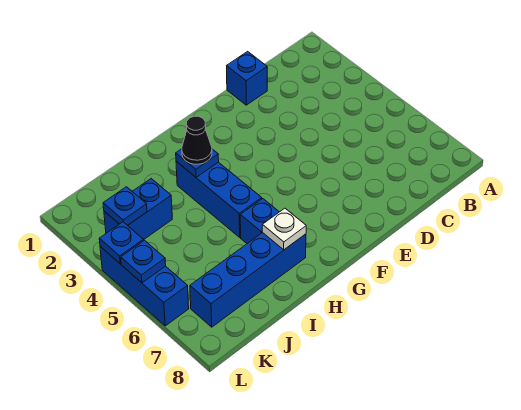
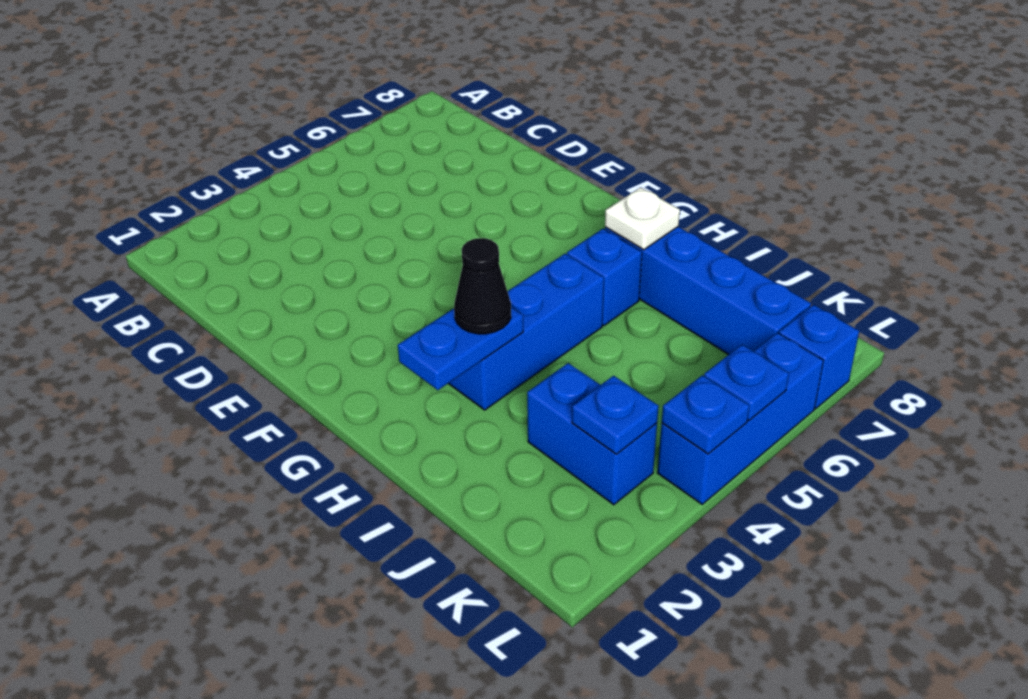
blue 1x1 brick [227,51,267,105] -> blue 1x1 brick moved to [779,305,859,409]
blue 1x1 plate [176,149,219,177] -> blue 1x2 plate [398,307,523,390]

